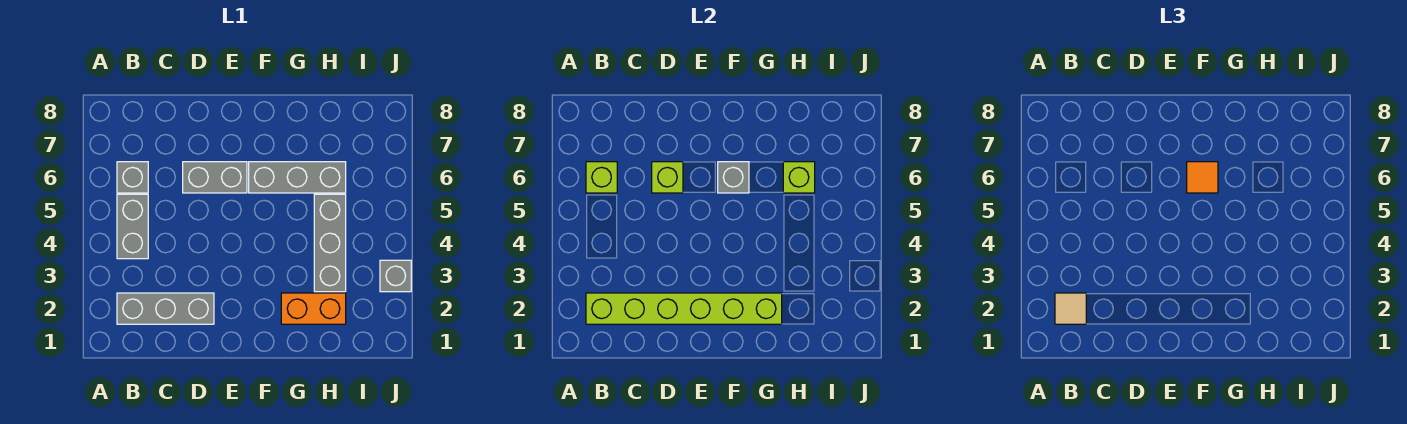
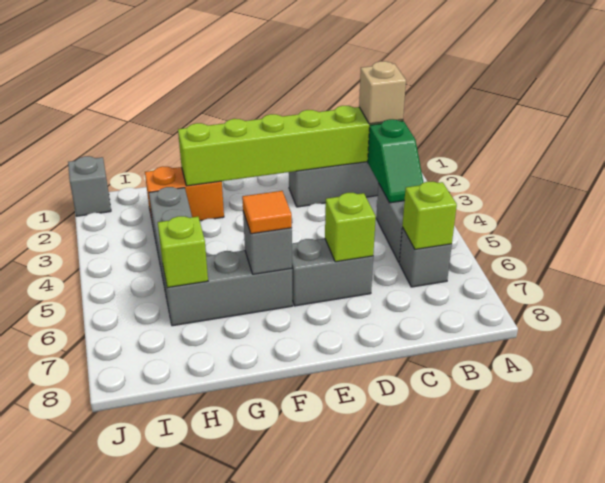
tan 1x1 tile [1055,293,1086,324] -> tan 1x1 brick [359,61,406,124]
none -> green 1x2 slope [368,119,423,203]
grey 1x1 brick [380,260,411,292] -> grey 1x1 brick moved to [68,156,111,216]

